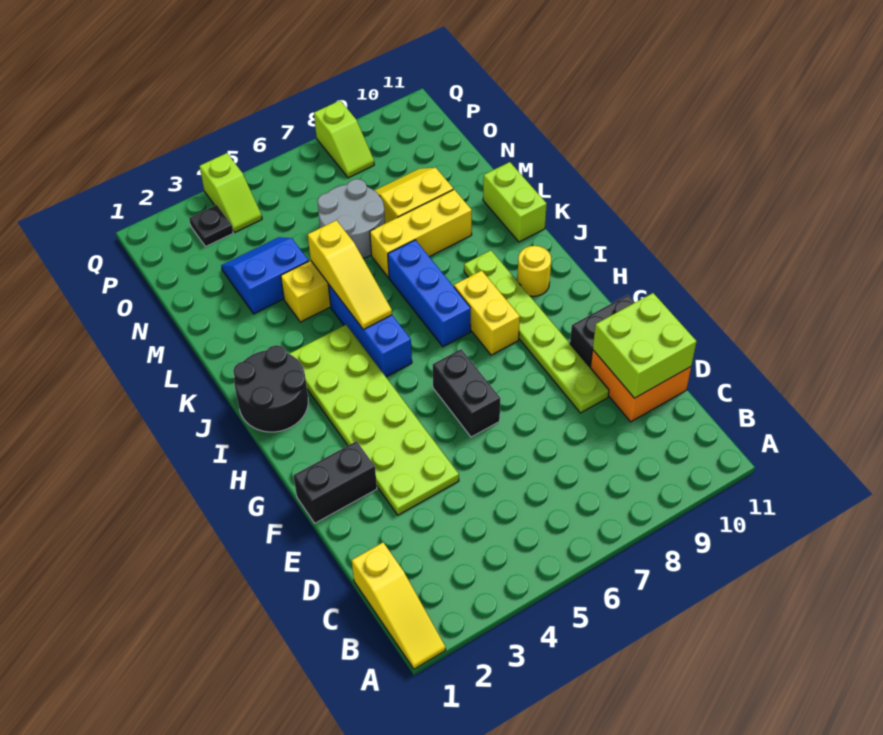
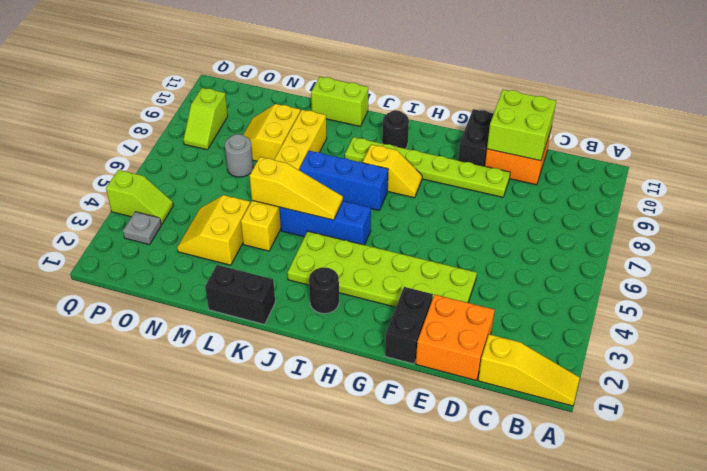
none -> orange 2x2 brick [416,295,495,380]
black 1x2 brick [433,349,500,437] -> black 1x2 brick moved to [205,265,275,324]
yellow 1x2 brick [454,270,520,355] -> yellow 1x2 slope [363,144,422,198]
black 2x2 round brick [233,345,308,432] -> black 1x1 round brick [309,267,339,314]
yellow 1x1 round brick [517,246,551,296] -> black 1x1 round brick [382,110,409,149]
blue 2x2 slope [221,237,309,314] -> yellow 2x2 slope [177,195,250,265]
grey 2x2 round brick [318,179,385,258] -> grey 1x1 round brick [225,134,253,177]
black 1x1 plate [189,205,233,247] -> grey 1x1 plate [123,212,161,245]
lime 1x2 slope [314,101,374,178] -> lime 1x2 slope turned to [183,88,228,150]

